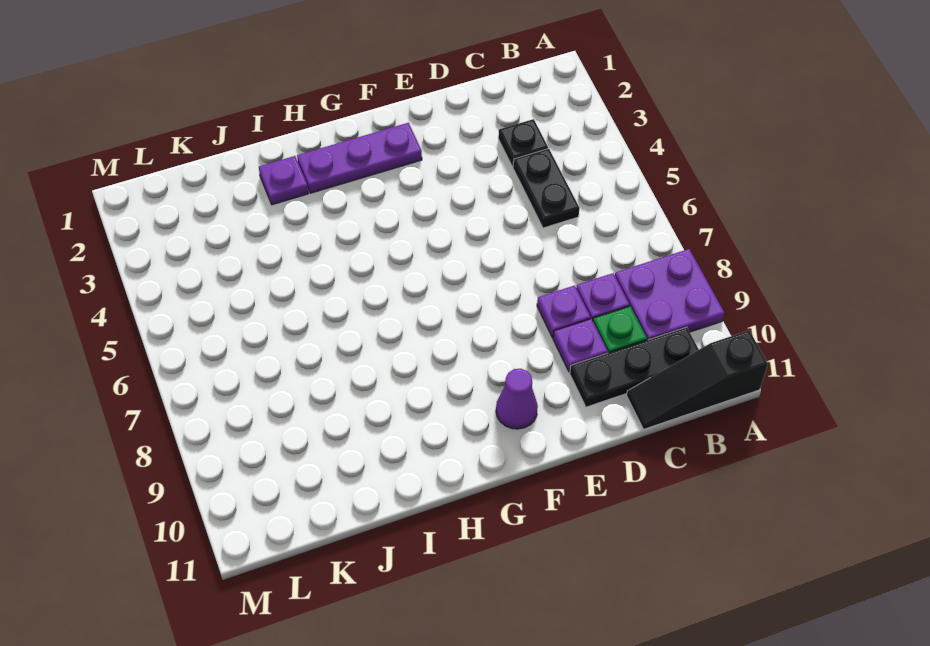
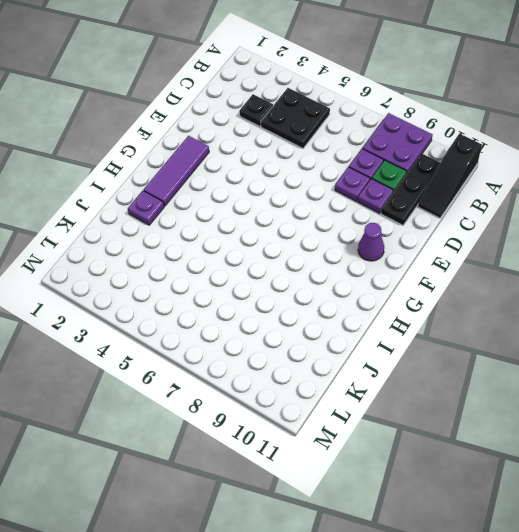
black 1x2 plate [513,149,580,228] -> black 2x2 plate [261,88,330,148]
purple 1x3 plate [297,123,422,193] -> purple 1x3 tile [144,136,209,206]

